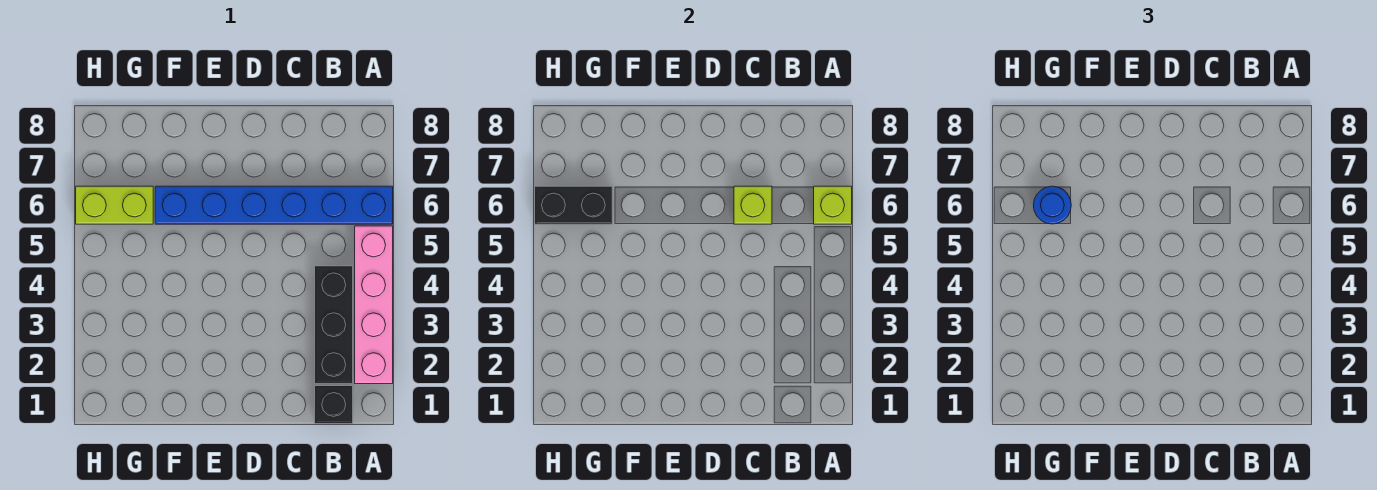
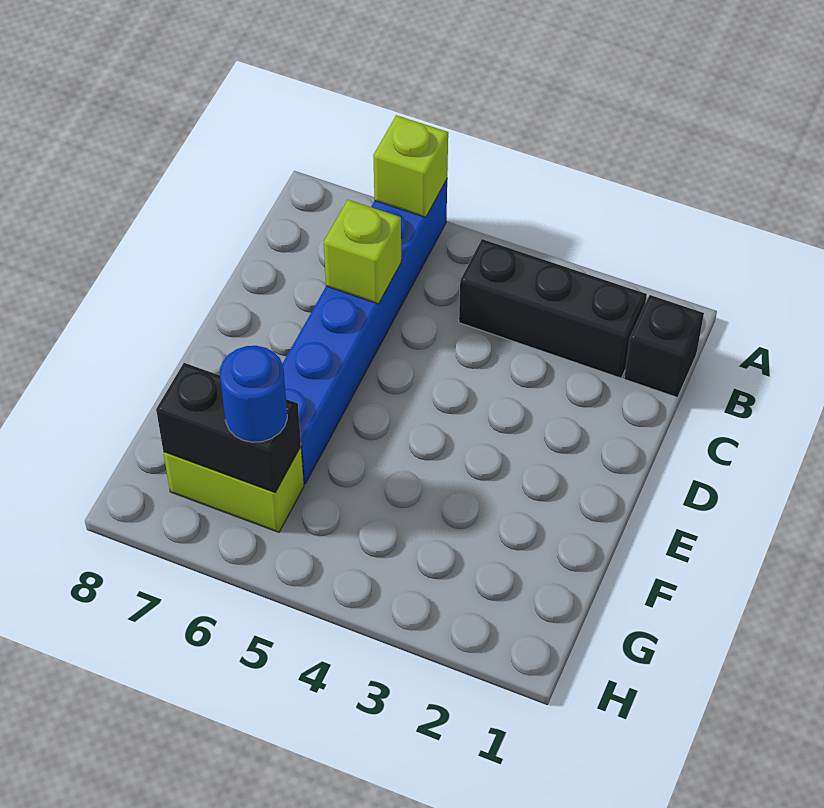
pink 1x4 brick [355,226,393,384] -> none
lime 1x2 brick [76,186,153,224] -> lime 1x2 brick turned to [163,447,304,532]
black 1x2 brick [535,186,612,224] -> black 1x2 brick turned to [156,363,301,492]

